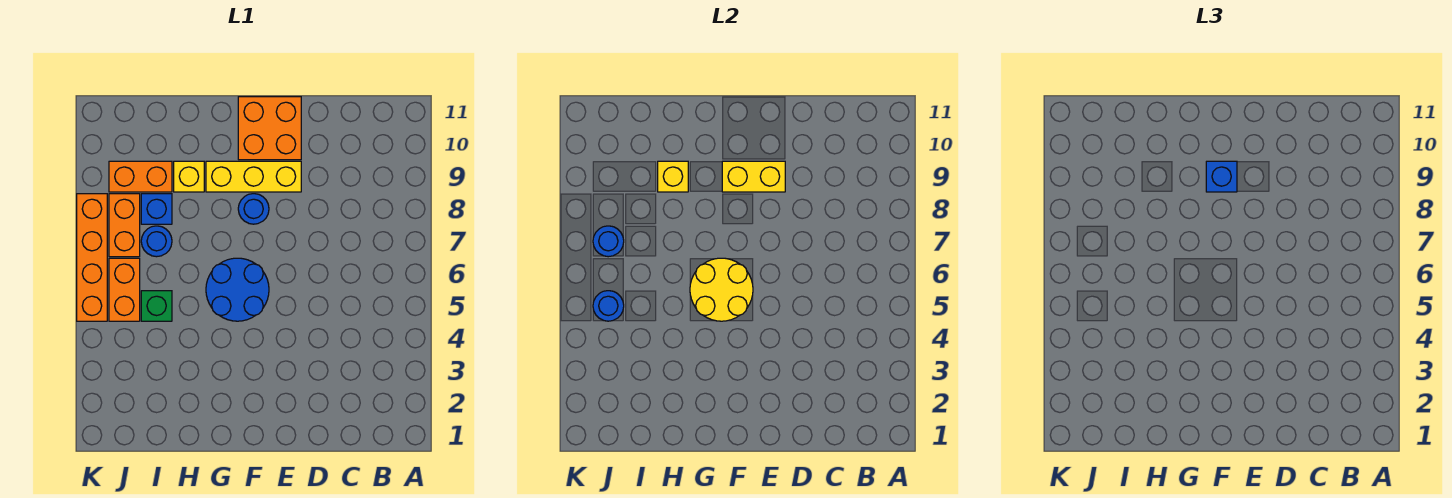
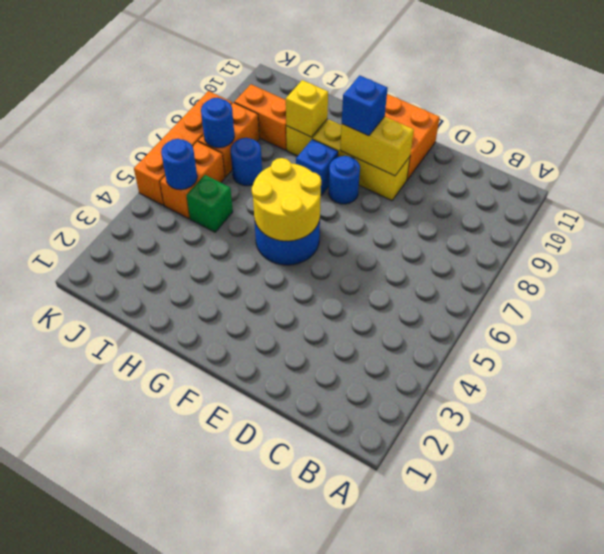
blue 1x1 brick [141,194,172,224] -> blue 1x1 brick moved to [296,139,338,195]

